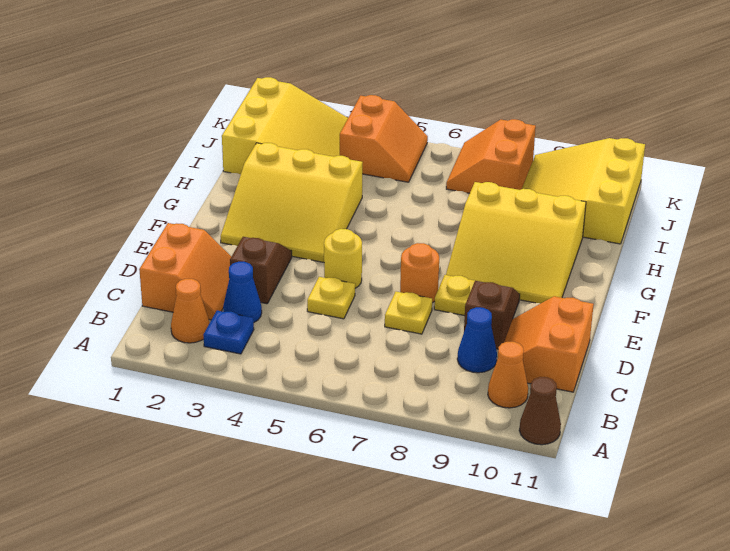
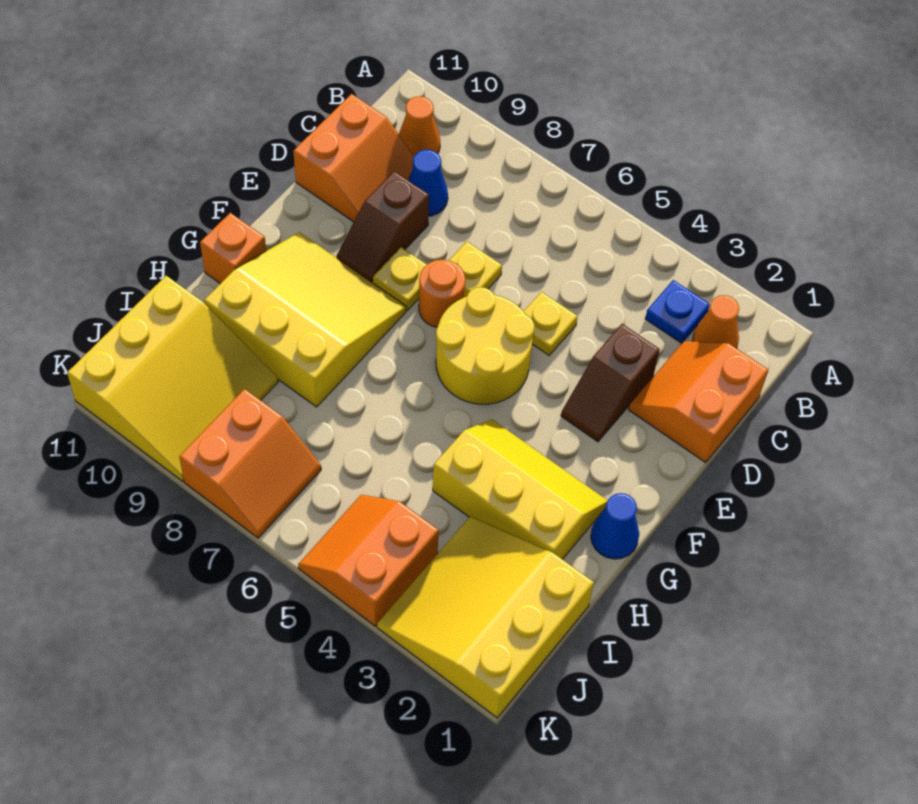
brown 1x1 cone [519,377,561,445] -> none
blue 1x1 cone [223,262,262,322] -> blue 1x1 cone moved to [591,493,639,559]
yellow 1x1 round brick [324,229,362,288] -> yellow 2x2 round brick [436,287,534,404]
yellow 3x3 slope [221,143,363,262] -> yellow 2x3 slope [433,419,608,559]
none -> orange 1x1 brick [200,213,266,284]

